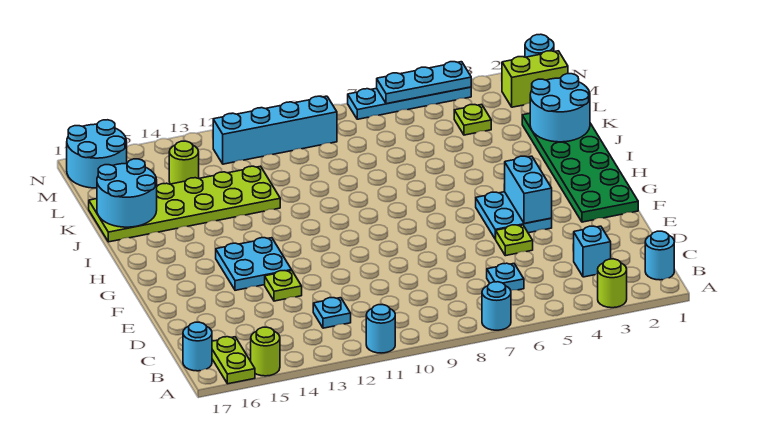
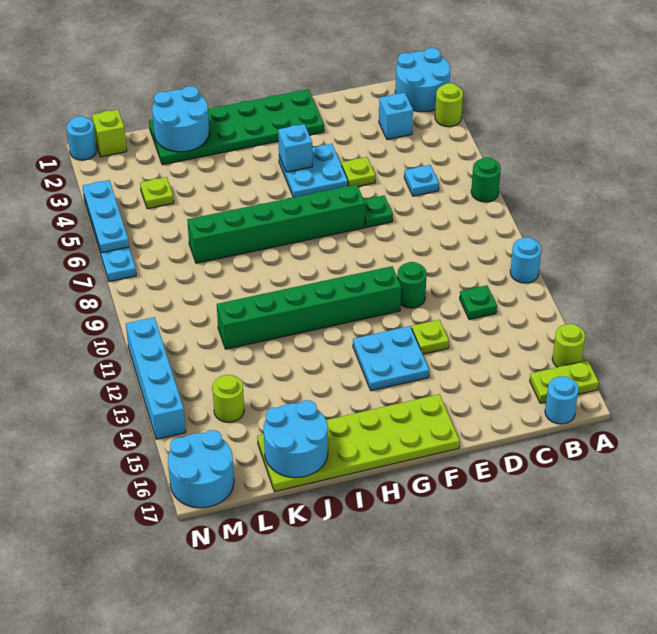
cyan 1x1 round brick [482,282,511,330] -> green 1x1 round brick [471,157,501,202]
cyan 1x1 round brick [645,231,674,280] -> cyan 2x2 round brick [395,48,450,112]
cyan 1x1 plate [313,298,351,328] -> green 1x1 plate [460,285,497,320]
none -> green 1x1 plate [364,196,393,228]
none -> green 1x1 round brick [397,262,427,308]
cyan 1x2 brick [505,156,552,224] -> cyan 1x1 brick [278,124,312,172]
none -> green 1x6 brick [187,184,365,263]
none -> green 1x6 brick [217,266,401,349]
lime 2x6 plate [89,166,280,242] -> lime 2x6 plate turned to [257,394,460,492]
lime 1x2 brick [502,51,568,107] -> lime 1x1 brick [92,110,127,157]
cyan 1x4 brick [213,96,337,164] -> cyan 1x4 brick moved to [126,317,186,439]

